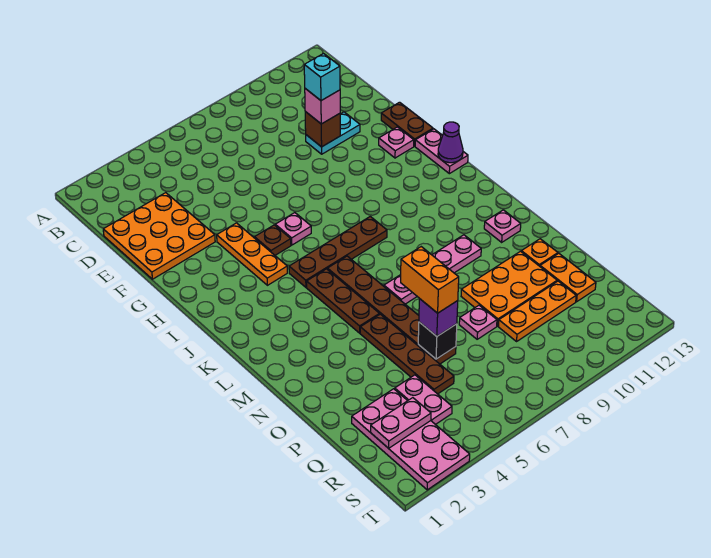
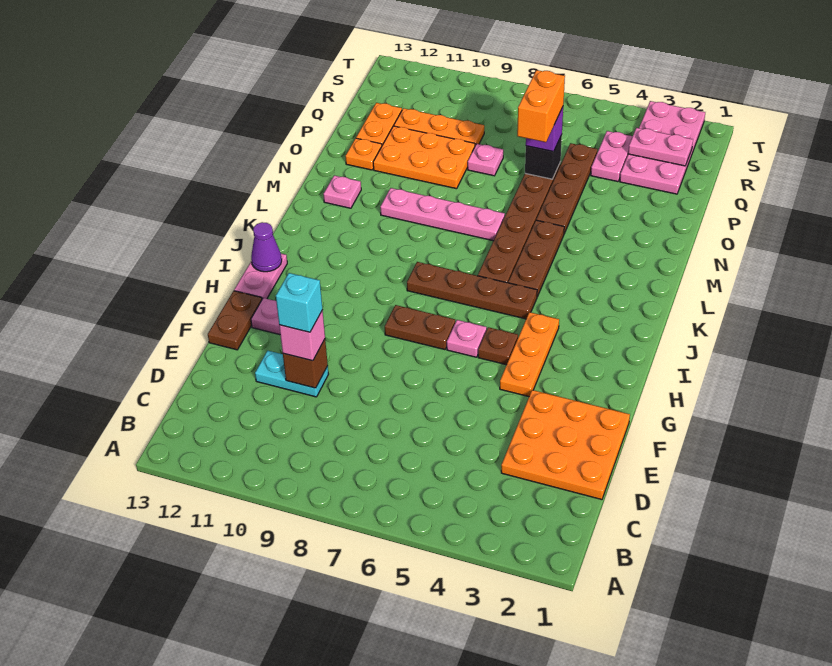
none -> brown 1x2 plate [385,305,455,350]

